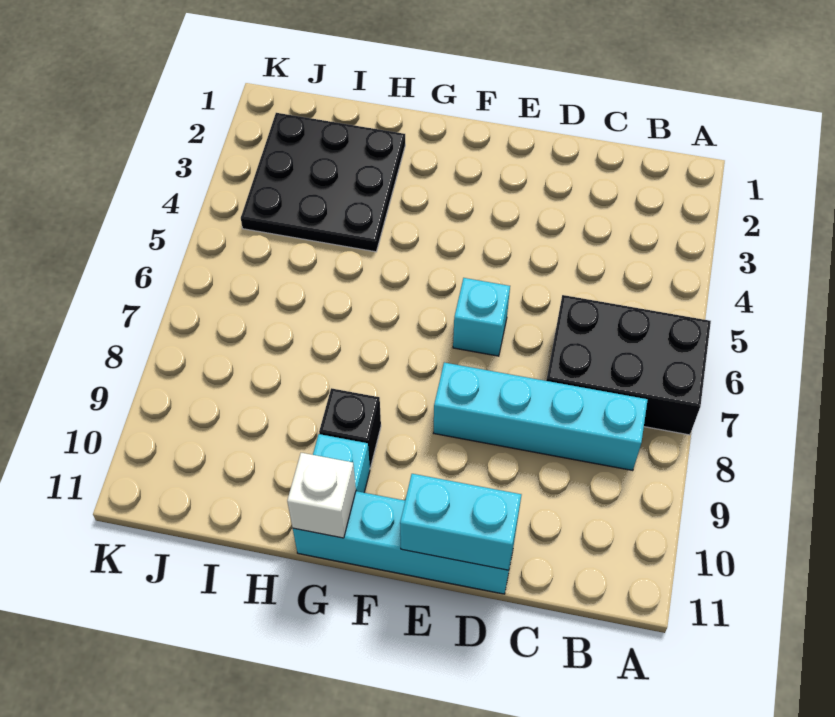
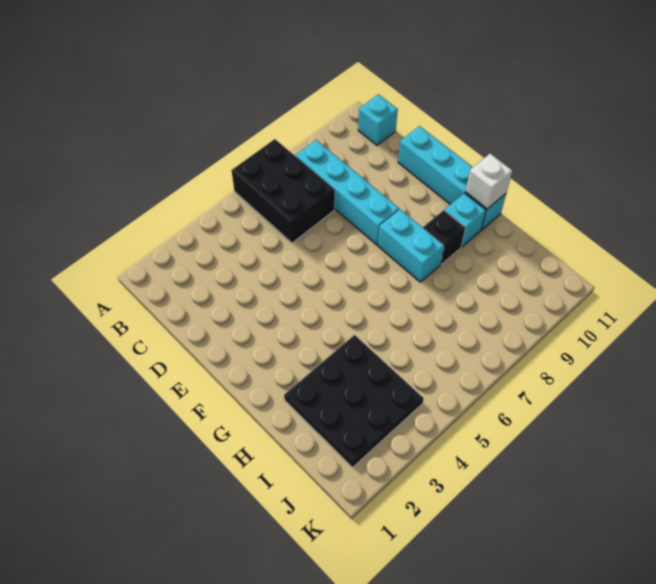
cyan 1x2 brick [400,474,521,570] -> cyan 1x2 brick moved to [378,209,444,282]
cyan 1x1 brick [453,278,510,356] -> cyan 1x1 brick moved to [358,94,398,145]

